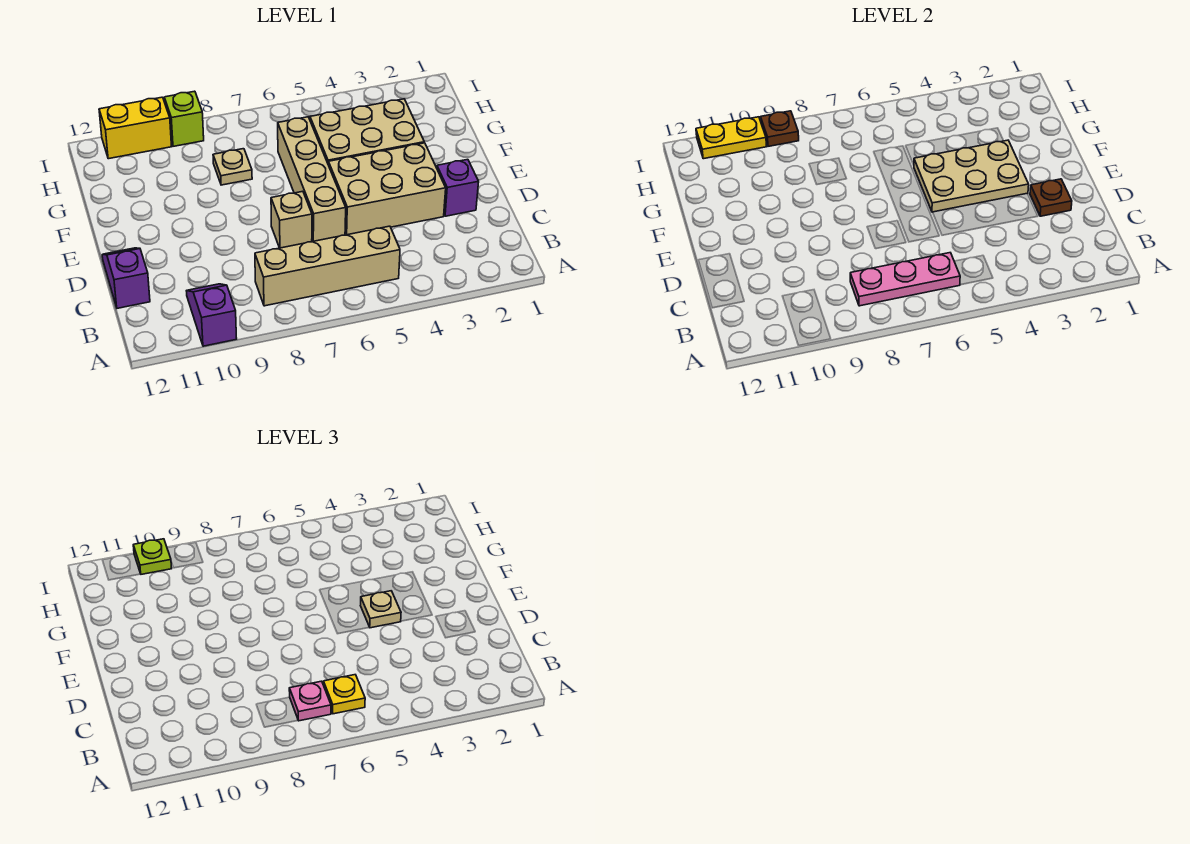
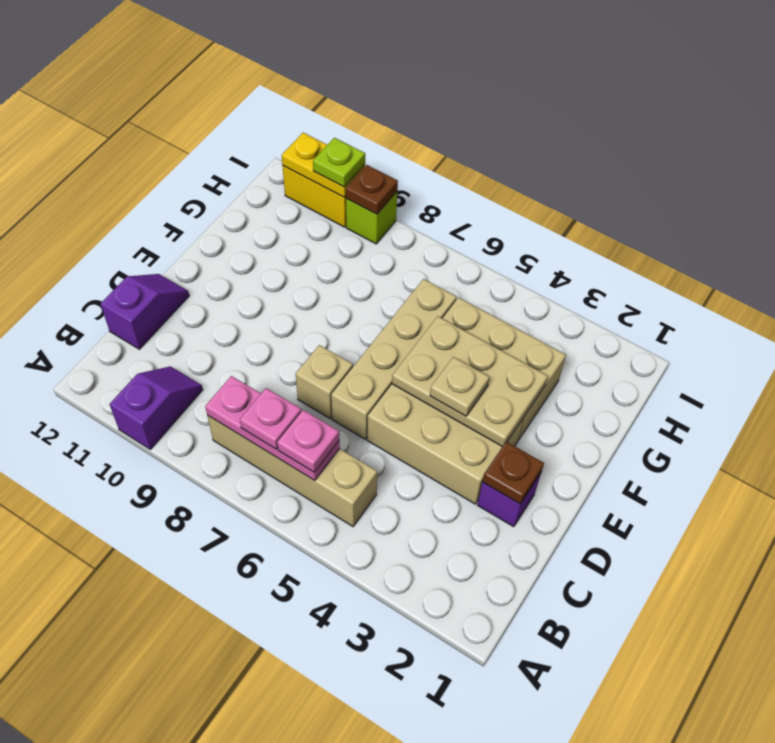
yellow 1x1 plate [323,675,365,714] -> pink 1x1 plate [277,410,339,472]
tan 1x1 plate [213,149,252,185] -> none

